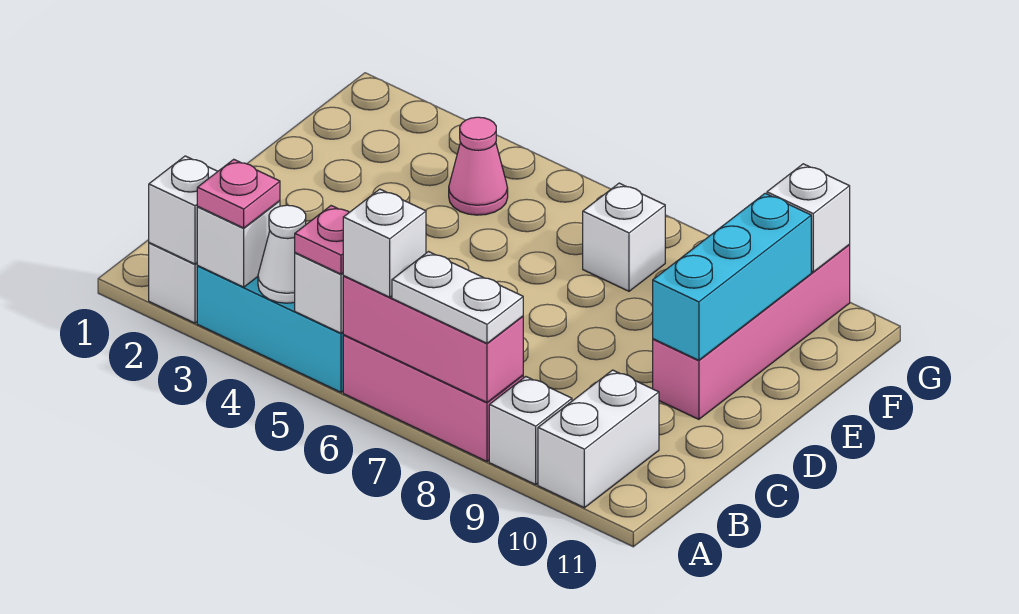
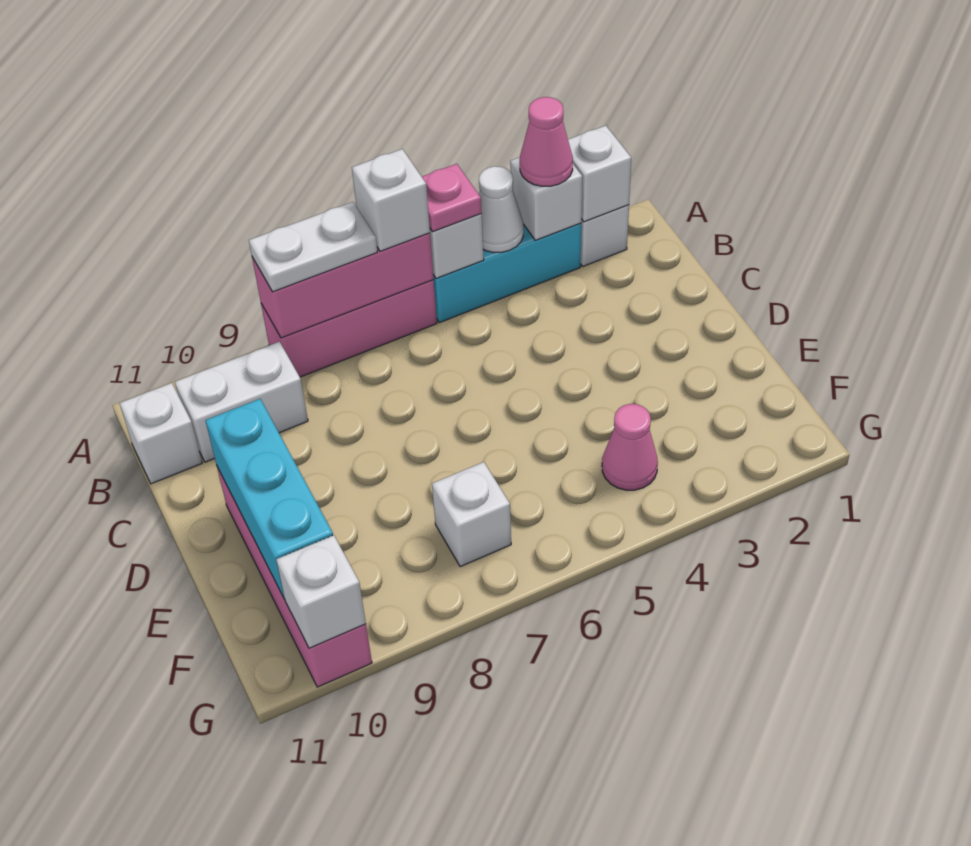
pink 1x1 plate [197,159,280,228] -> pink 1x1 cone [520,97,573,186]
white 1x1 brick [489,377,572,485] -> white 1x1 brick moved to [120,383,202,484]
white 1x2 brick [538,370,659,508] -> white 1x2 brick turned to [175,342,308,462]

